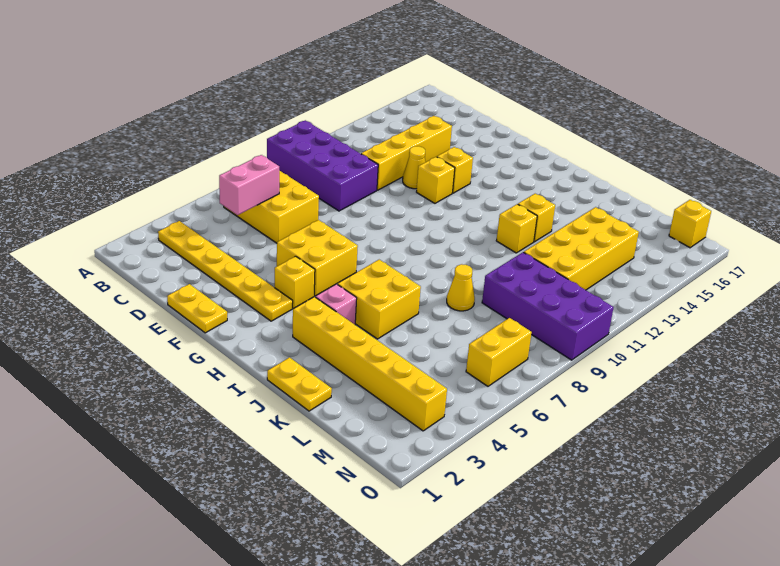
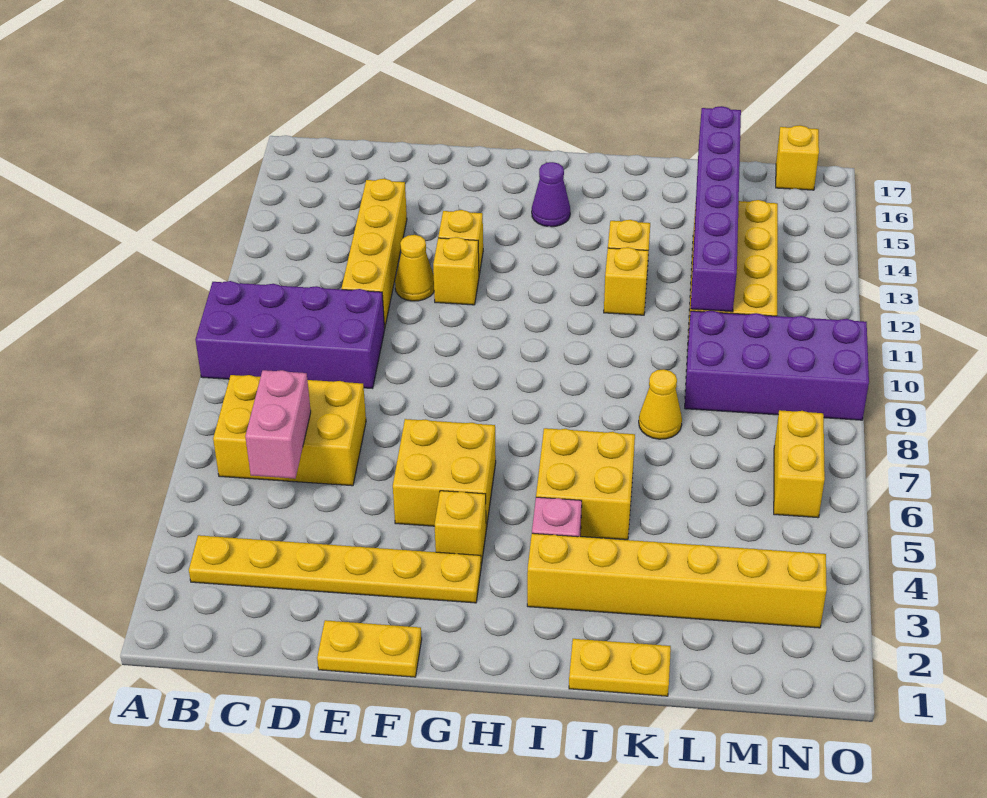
none -> purple 1x1 cone [532,162,570,227]
none -> purple 1x6 brick [691,106,741,312]

